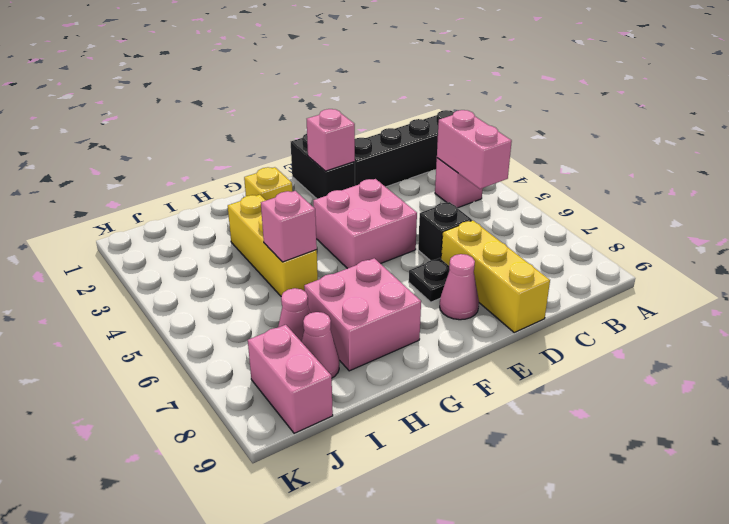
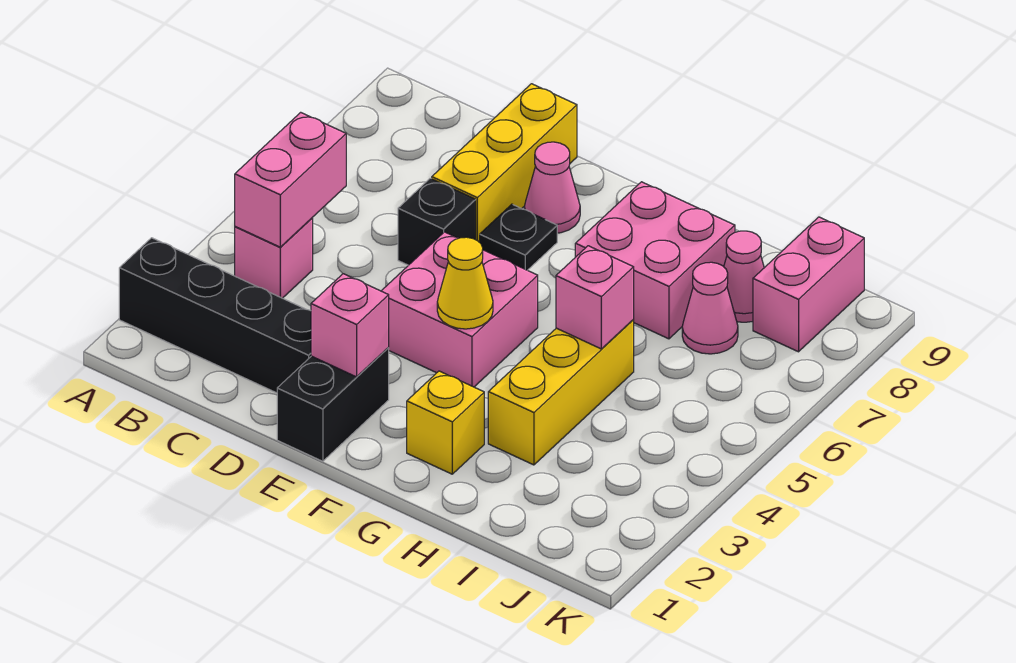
none -> yellow 1x1 cone [437,237,493,329]

